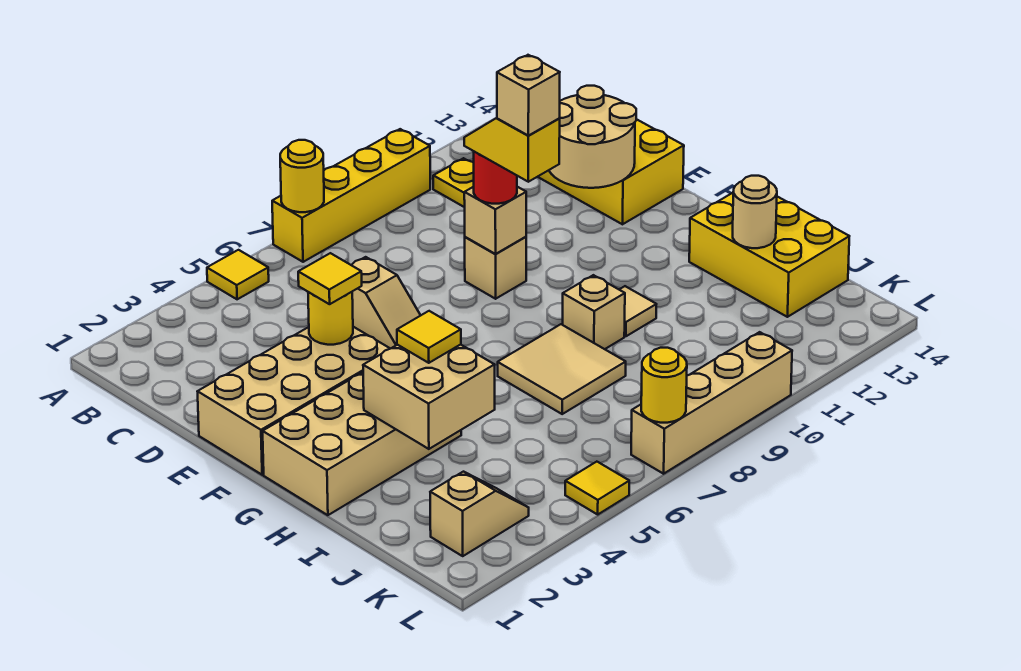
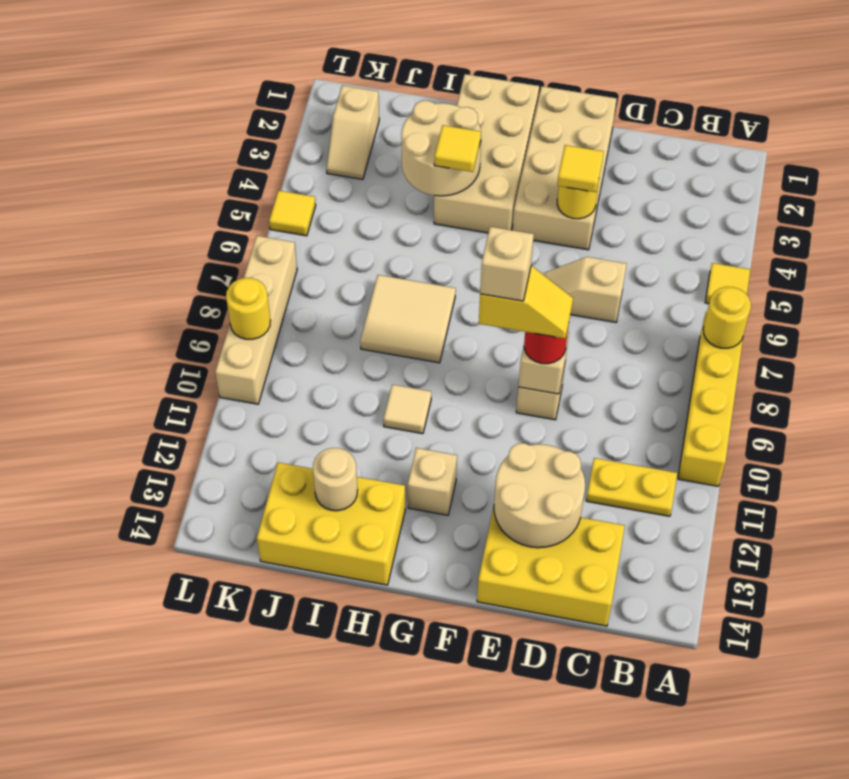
tan 2x2 brick [363,344,495,449] -> tan 2x2 round brick [401,101,481,196]
tan 1x1 brick [563,275,625,349] -> tan 1x1 brick moved to [408,448,457,515]
yellow 1x1 round brick [641,348,687,423] -> yellow 1x1 round brick moved to [226,278,271,339]

